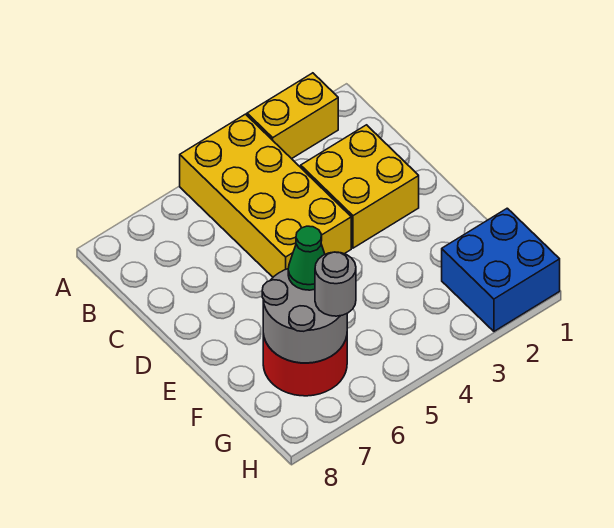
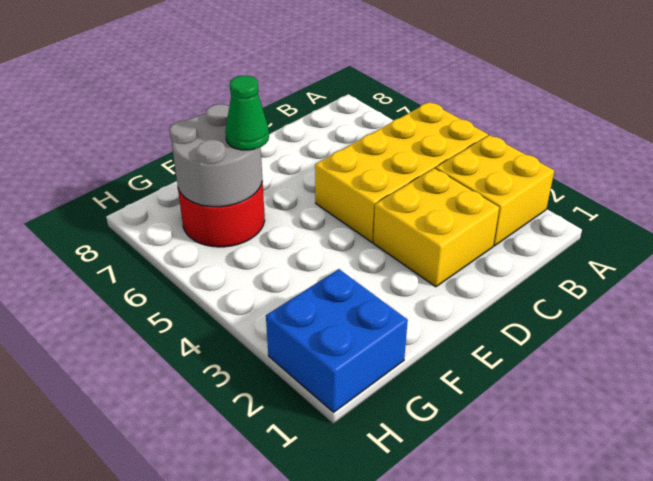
yellow 1x2 brick [247,73,338,159] -> yellow 2x2 brick [436,135,554,246]
grey 1x1 round brick [315,252,356,316] -> none

